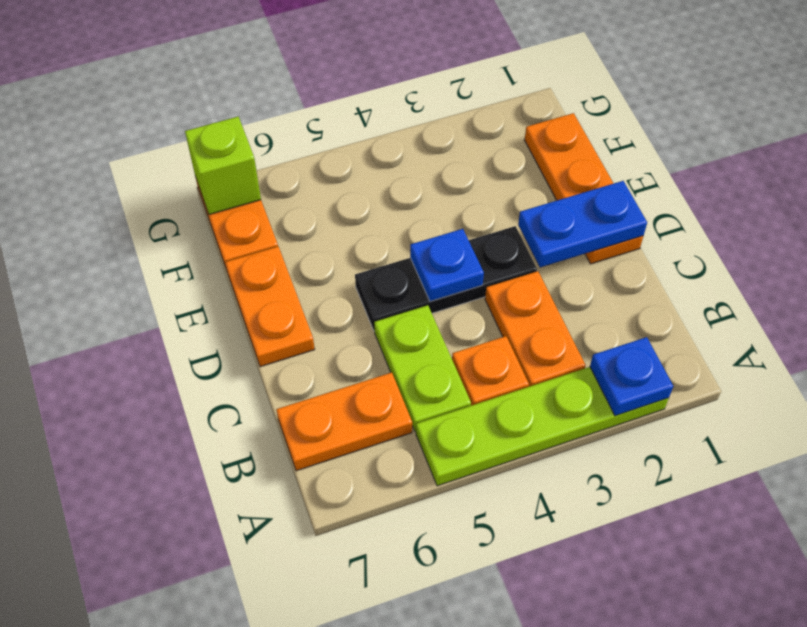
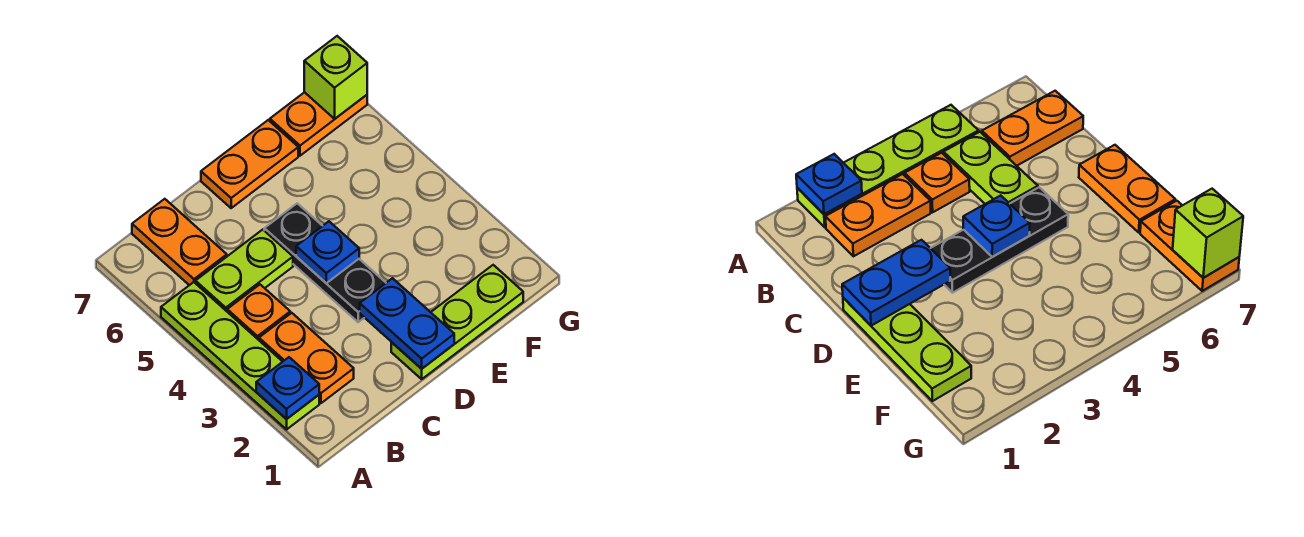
orange 1x2 plate [485,271,586,387] -> orange 1x2 plate turned to [259,313,354,403]
orange 1x3 plate [525,113,643,264] -> lime 1x3 plate [391,265,523,379]

